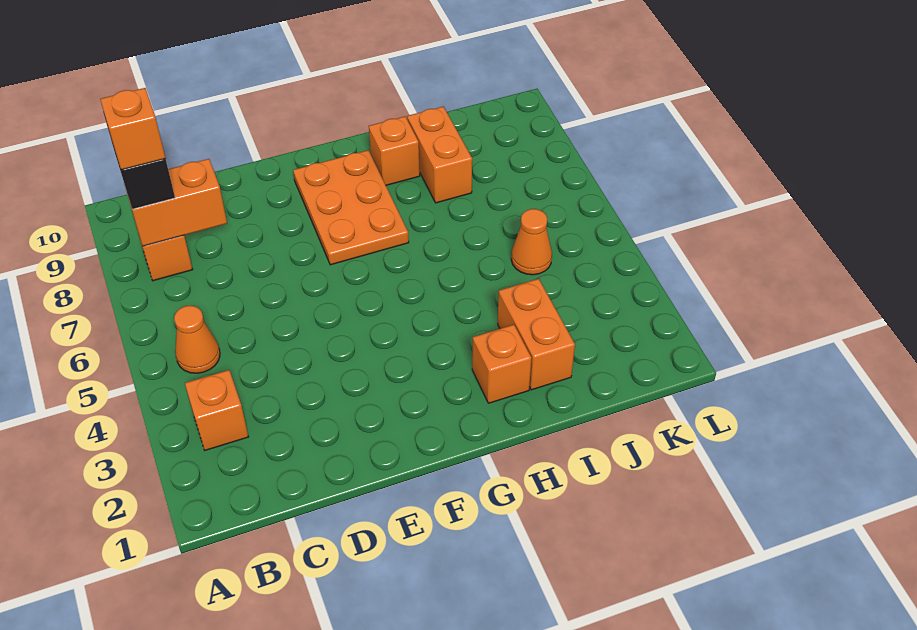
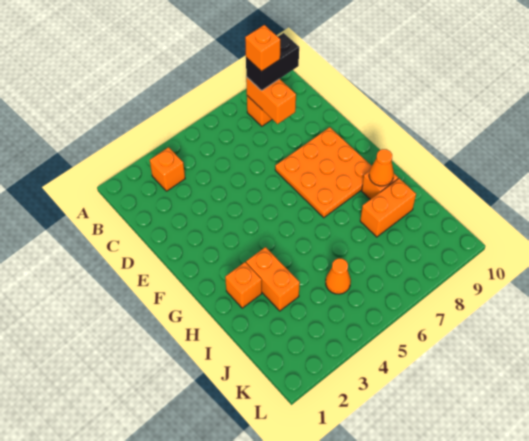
orange 1x1 cone [174,306,220,373] -> orange 1x1 cone moved to [369,149,394,186]
orange 2x3 plate [293,150,409,265] -> orange 3x3 plate [275,127,372,218]
orange 1x2 brick [498,279,575,390] -> orange 1x2 brick turned to [246,247,300,311]

